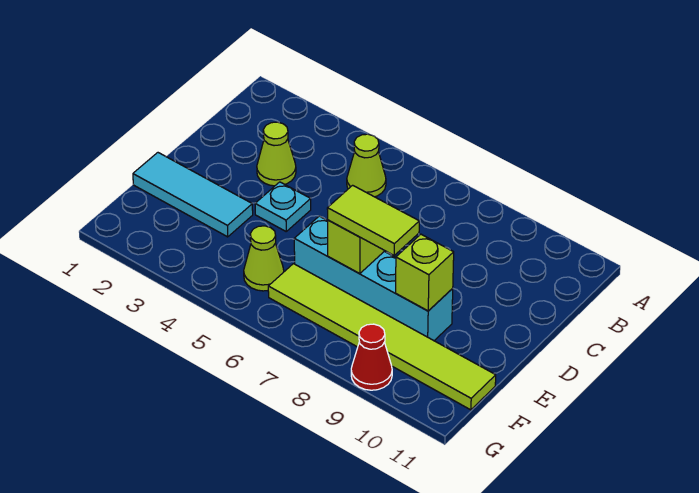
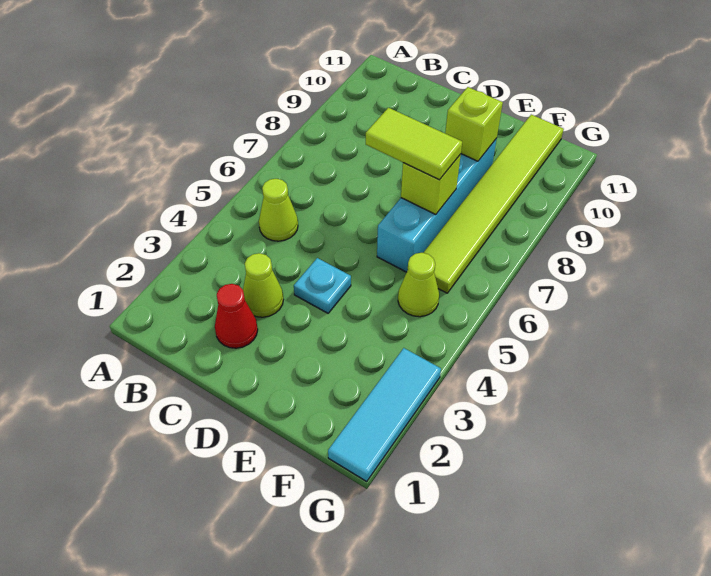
cyan 1x3 tile [133,153,253,237] -> cyan 1x3 tile moved to [328,348,441,481]
lime 1x2 tile [327,185,419,255] -> lime 1x2 tile turned to [366,108,462,180]
red 1x1 cone [351,324,392,390] -> red 1x1 cone moved to [215,284,258,348]

